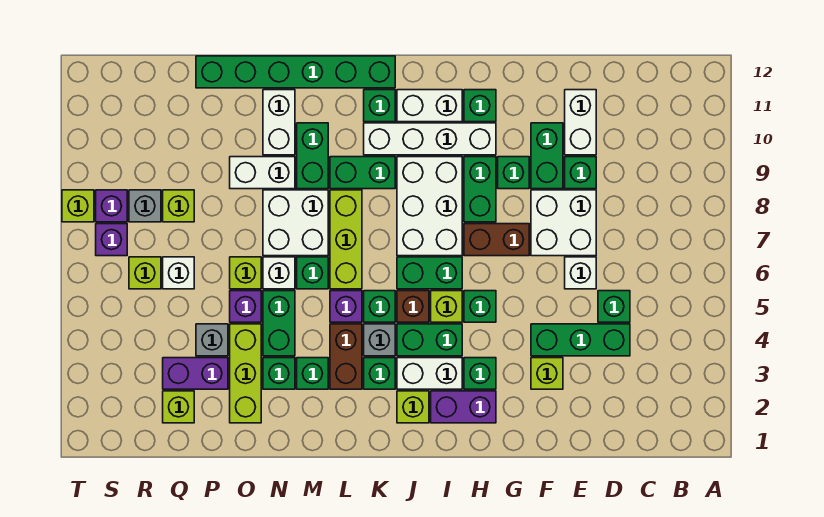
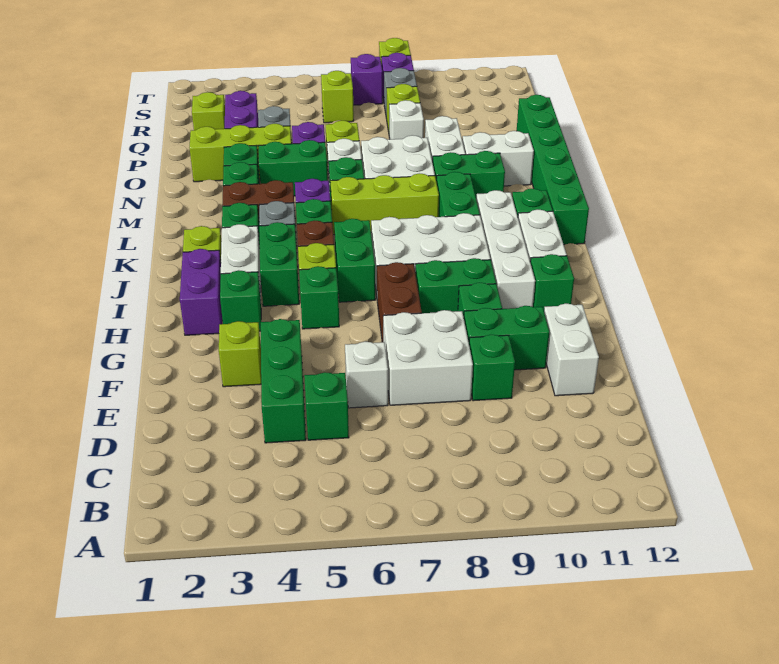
white 1x2 brick [565,90,596,155] -> white 1x2 brick turned to [544,303,599,396]
white 1x1 brick [163,257,194,289] -> white 1x1 brick moved to [389,100,424,139]

